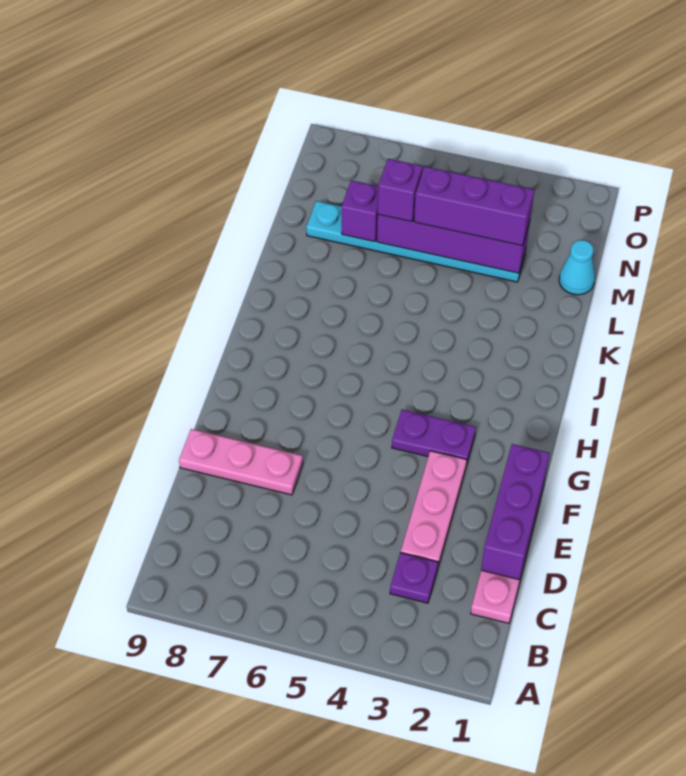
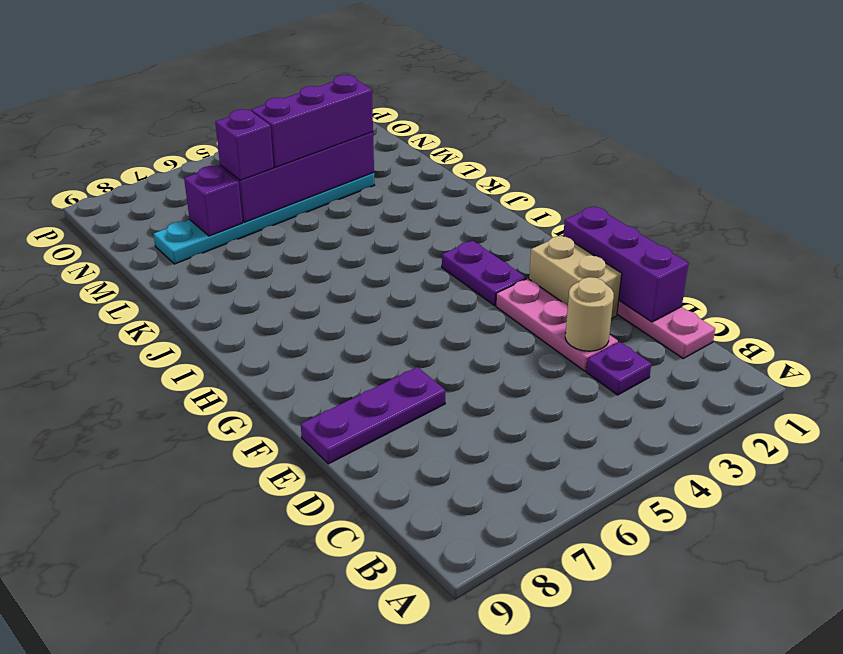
none -> tan 1x1 round brick [565,277,614,351]
none -> tan 1x2 brick [529,235,622,319]
pink 1x3 plate [179,429,303,495] -> purple 1x3 plate [301,367,445,464]
purple 1x2 plate [392,410,476,465] -> purple 1x2 plate turned to [442,241,526,306]
cyan 1x1 cone [559,240,595,295] -> none

